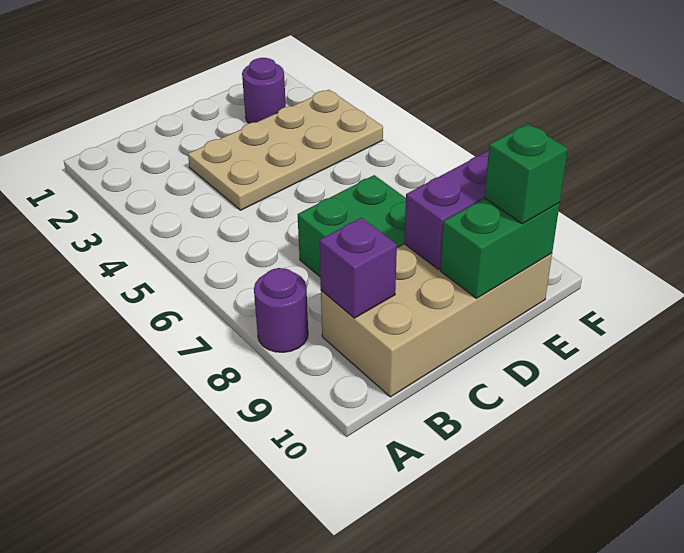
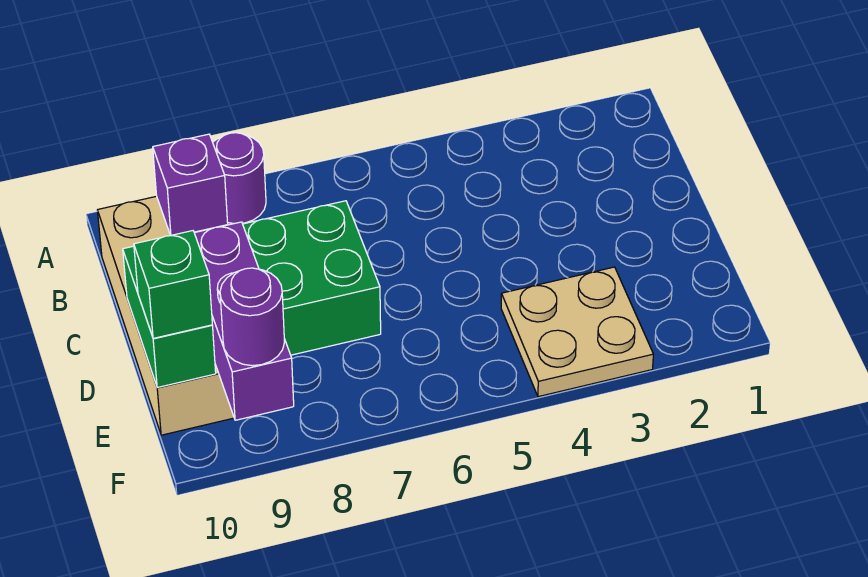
tan 2x4 plate [188,90,383,210] -> tan 2x2 plate [501,267,653,397]
purple 1x1 round brick [242,58,286,123] -> purple 1x1 round brick moved to [220,268,284,366]

